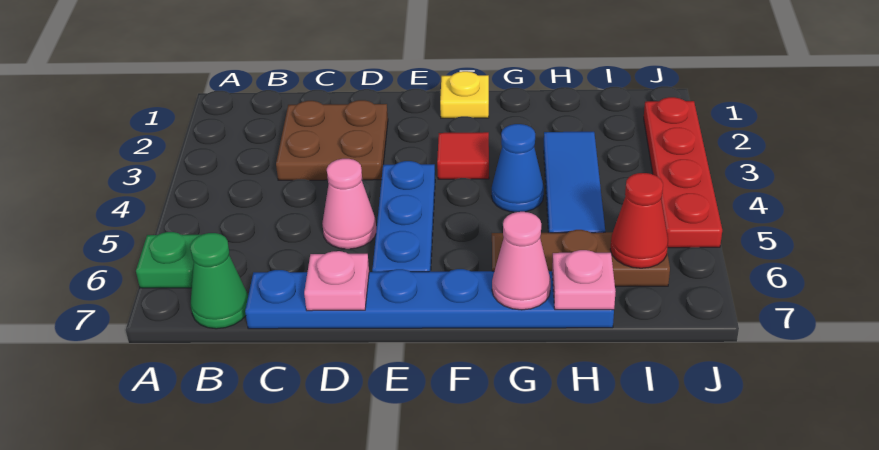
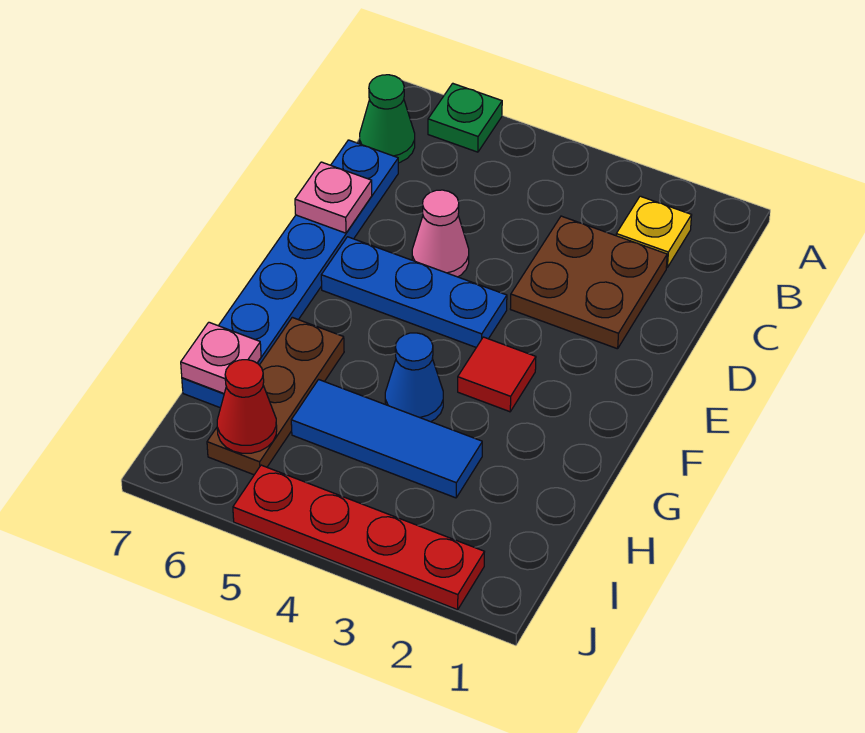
yellow 1x1 plate [440,71,489,118] -> yellow 1x1 plate moved to [616,196,692,267]
pink 1x1 cone [492,212,551,310] -> none

